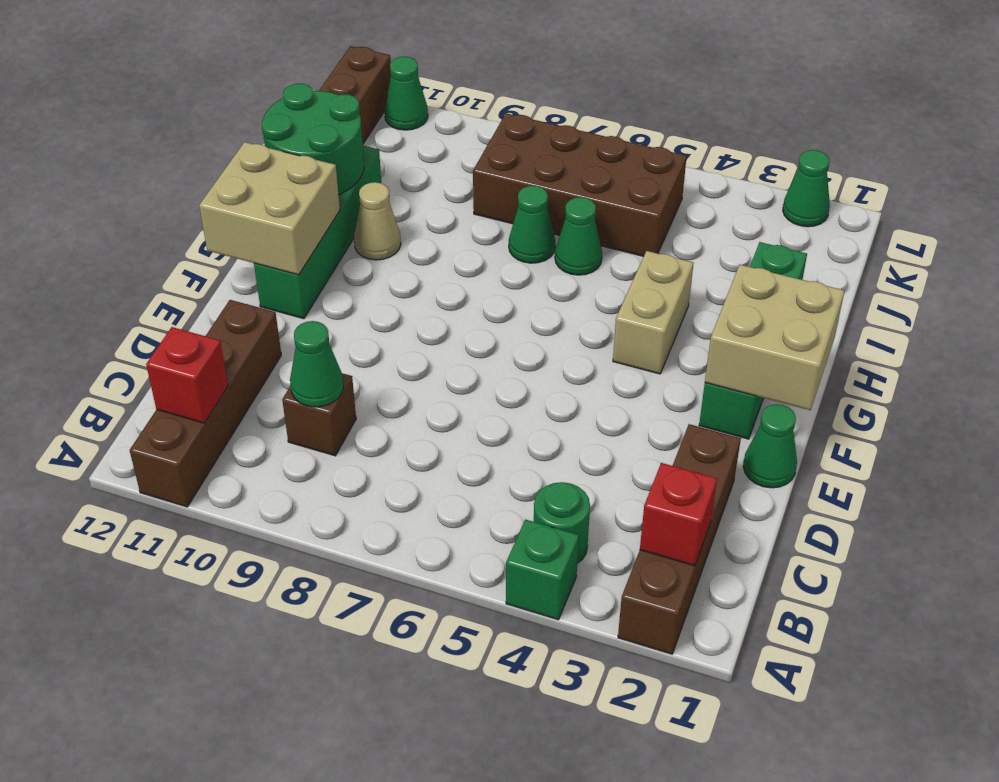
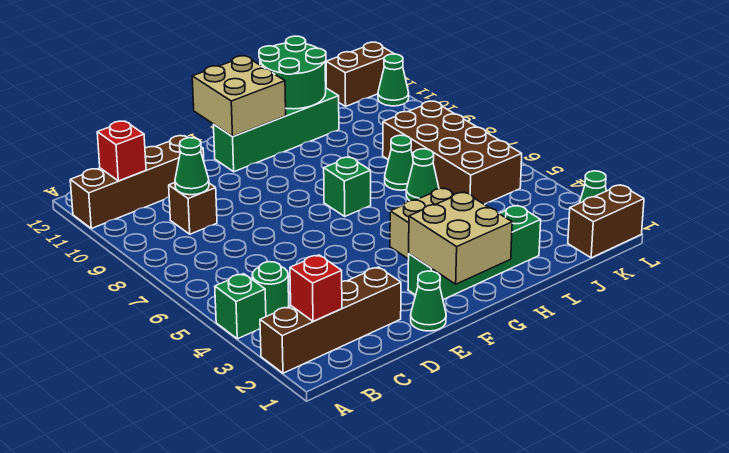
none -> green 1x1 brick [324,157,371,216]
tan 1x1 cone [354,182,401,260] -> none
none -> brown 1x2 brick [568,185,644,258]

